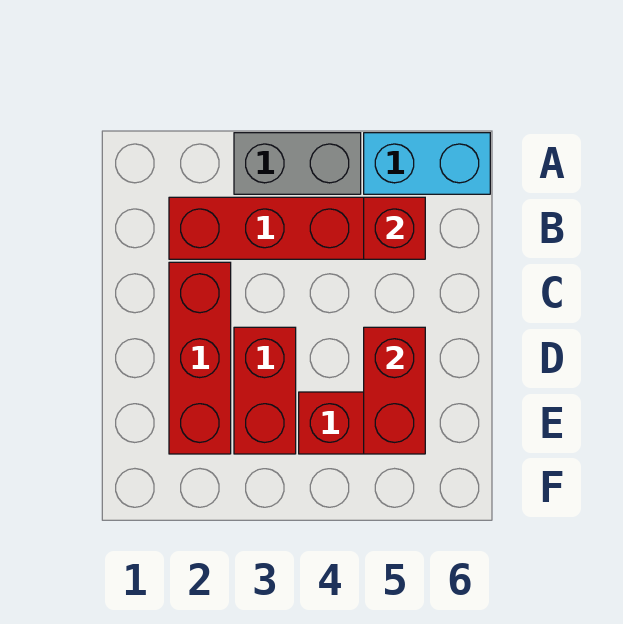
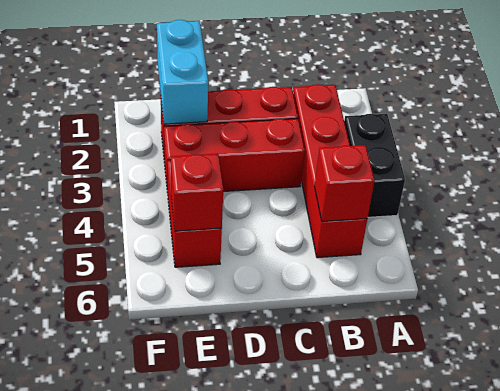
grey 1x2 brick [234,133,361,194] -> black 1x2 brick [344,114,405,217]
cyan 1x2 brick [364,133,490,194] -> cyan 1x2 brick moved to [157,20,208,124]
red 1x2 brick [234,327,296,454] -> red 1x3 brick [164,119,305,193]
red 1x2 brick [364,327,425,454] -> red 1x1 brick [171,154,223,231]

